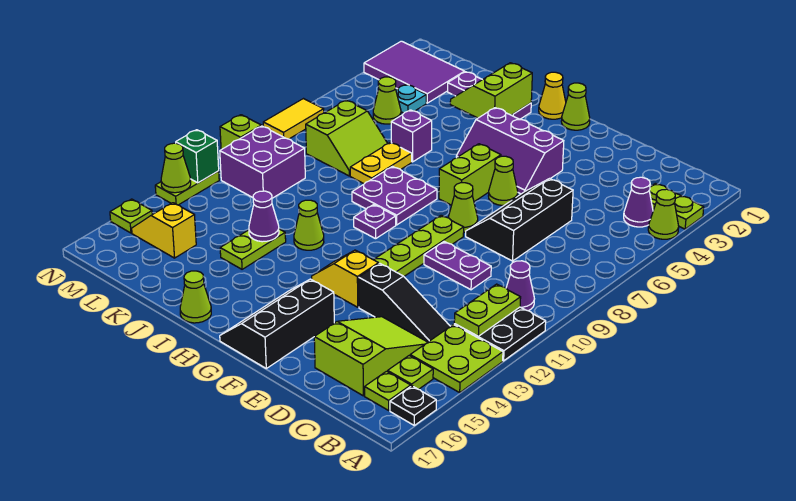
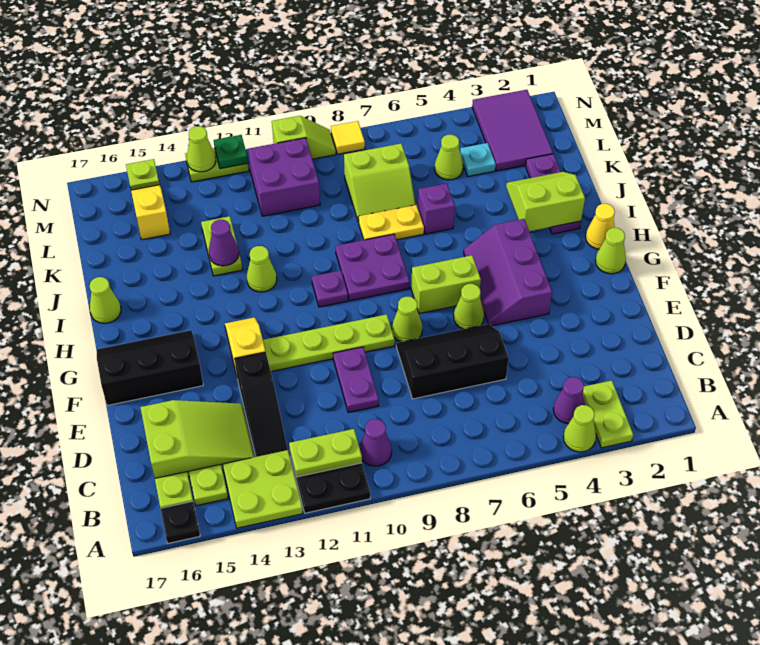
lime 1x2 plate [220,229,286,269] -> lime 1x2 plate turned to [201,216,242,276]
yellow 1x2 tile [263,99,324,139] -> yellow 1x1 tile [331,121,365,154]
green 1x1 brick [176,130,219,183] -> green 1x1 plate [214,135,248,169]

